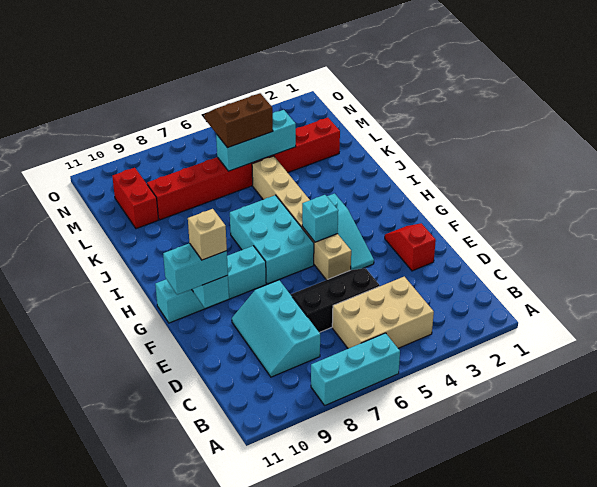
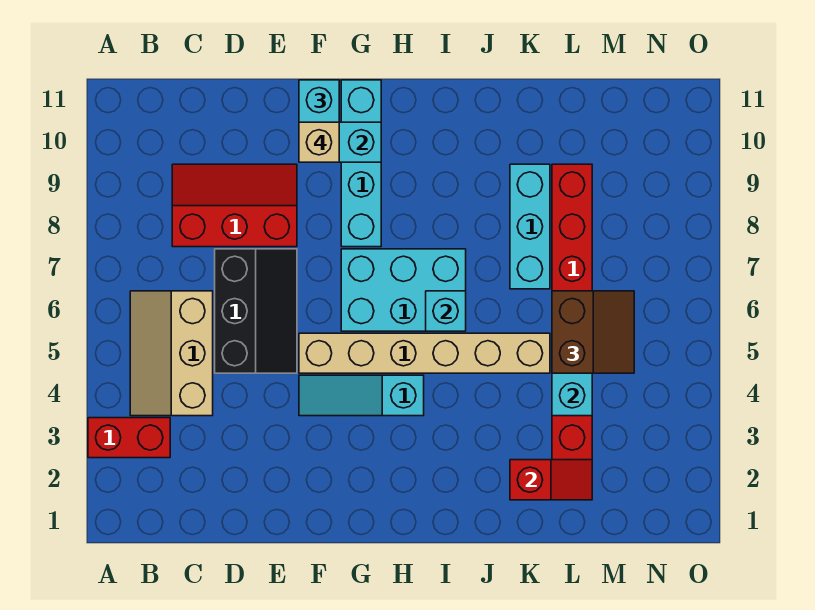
cyan 1x3 brick [311,333,400,405] -> cyan 1x3 brick moved to [510,164,550,289]
tan 2x3 brick [332,277,434,349] -> tan 2x3 slope [130,291,213,416]
cyan 2x3 slope [232,280,320,377] -> red 2x3 slope [172,164,297,247]
red 1x2 slope [385,223,436,271] -> red 1x2 slope moved to [510,460,592,500]
cyan 1x1 brick [302,195,338,242] -> cyan 1x1 brick moved to [426,291,466,331]
red 1x2 brick [112,168,158,229] -> red 1x2 brick moved to [88,418,170,458]

